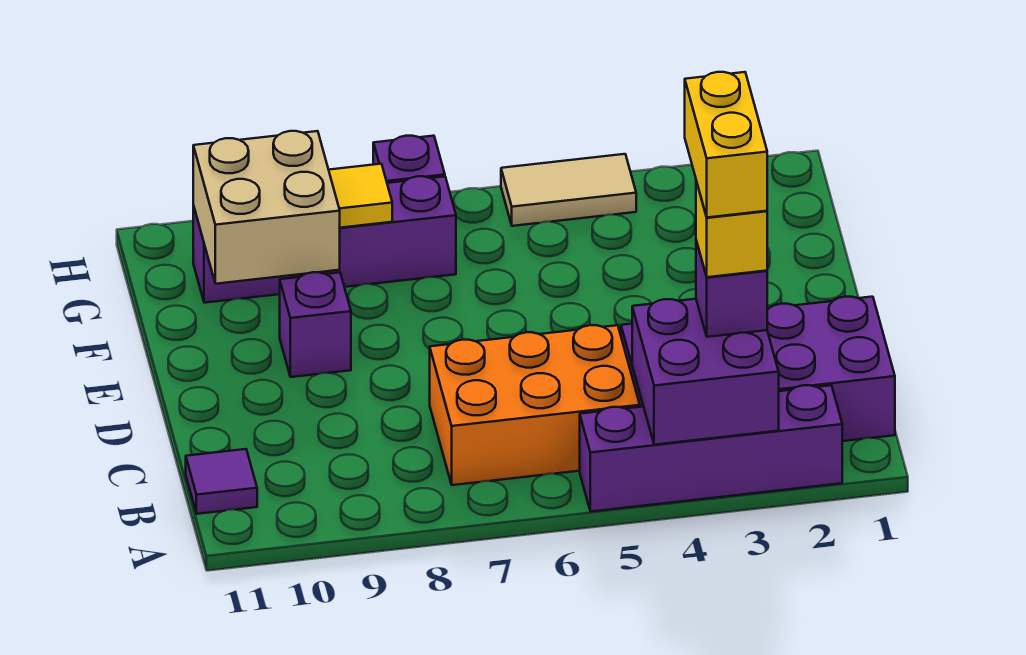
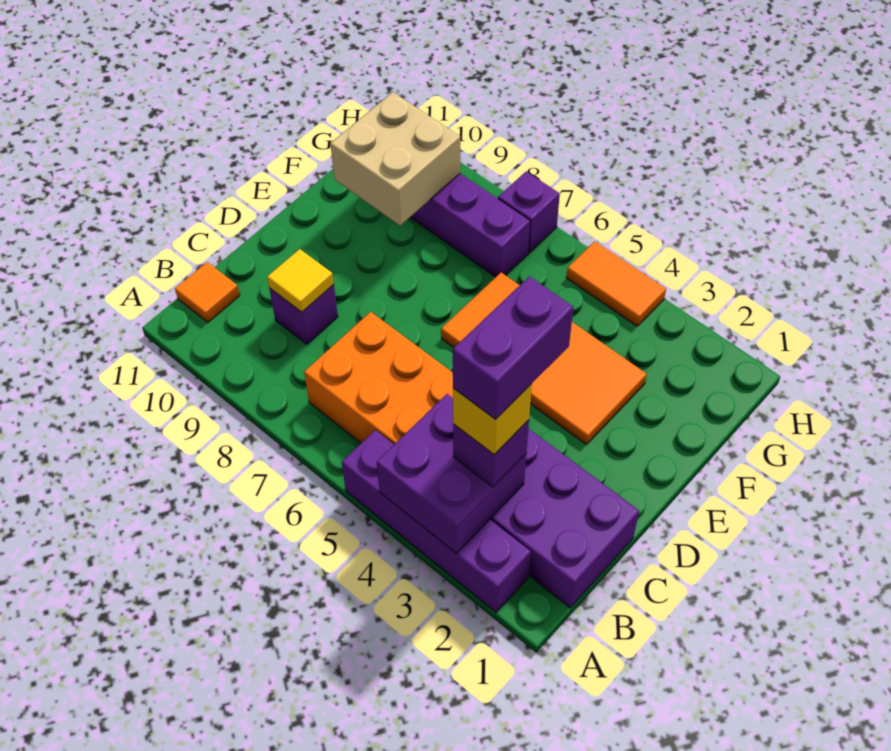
yellow 1x2 brick [685,72,767,217] -> purple 1x2 brick [453,276,573,419]
purple 1x1 tile [186,449,257,514] -> orange 1x1 tile [175,262,240,322]
none -> orange 2x4 tile [441,273,647,444]
purple 1x1 brick [280,272,351,377] -> purple 1x1 brick moved to [269,284,338,344]
yellow 1x1 tile [329,164,392,228] -> yellow 1x1 tile moved to [267,249,334,312]
tan 1x2 tile [501,154,636,226] -> orange 1x2 tile [566,242,666,326]

